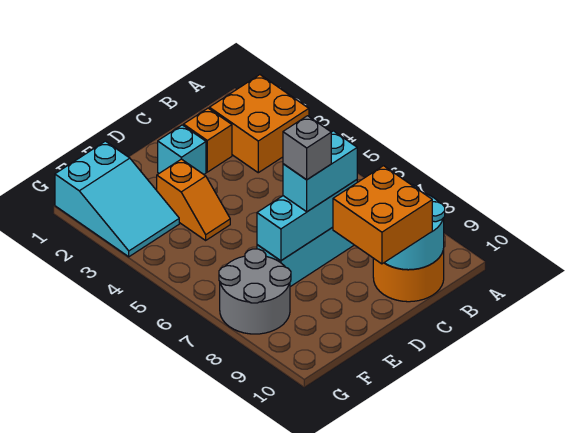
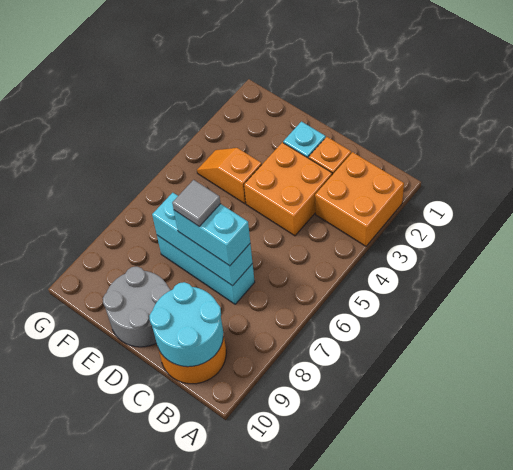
orange 2x2 brick [333,166,432,264] -> orange 2x2 brick moved to [244,142,332,236]
grey 1x1 brick [283,116,331,180] -> grey 1x1 tile [172,180,221,227]
orange 1x2 slope [157,159,230,240] -> orange 1x2 slope turned to [197,148,262,204]
cyan 2x3 slope [55,141,179,257] -> none
grey 2x2 round brick [219,249,291,334] -> grey 2x2 round brick moved to [103,266,170,347]

